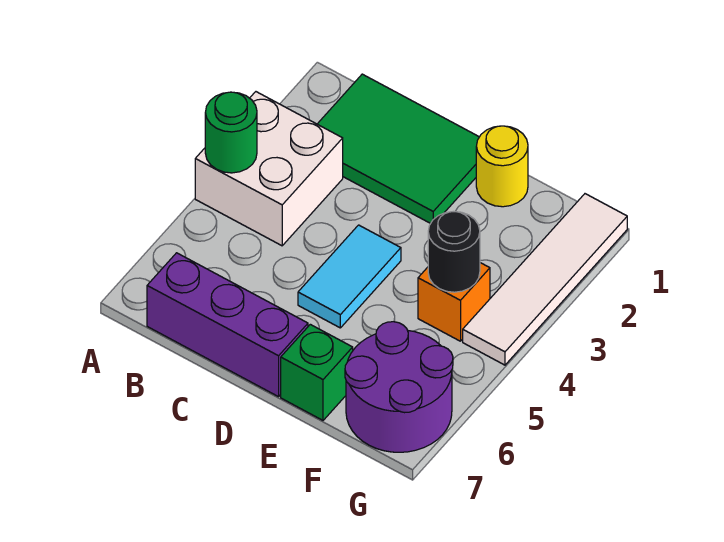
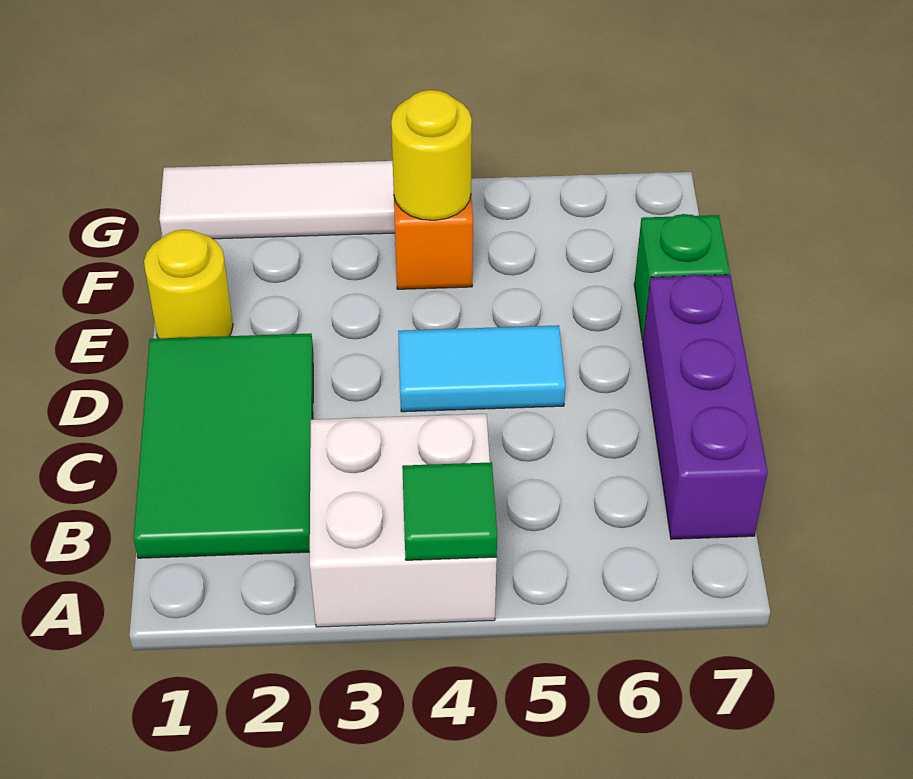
green 1x1 round brick [205,92,257,173] -> green 1x1 tile [402,462,497,560]
black 1x1 round brick [428,211,480,292] -> yellow 1x1 round brick [391,90,472,220]
purple 2x2 round brick [345,322,453,452] -> none

